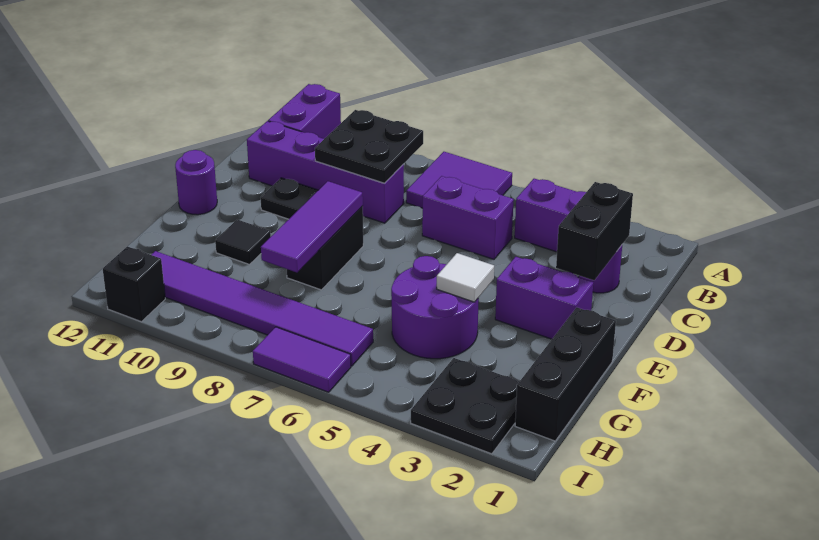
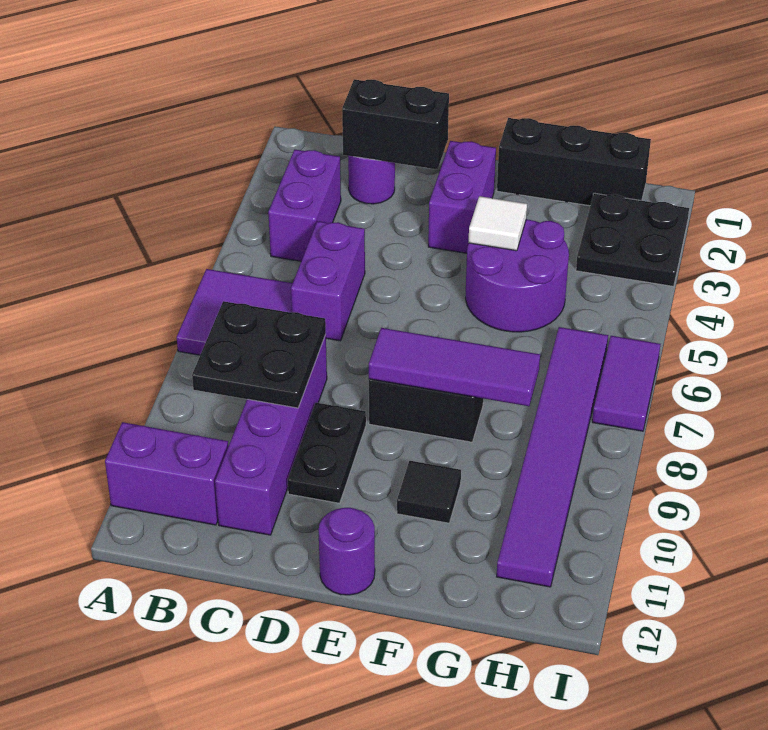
black 1x1 brick [103,246,165,322] -> none

